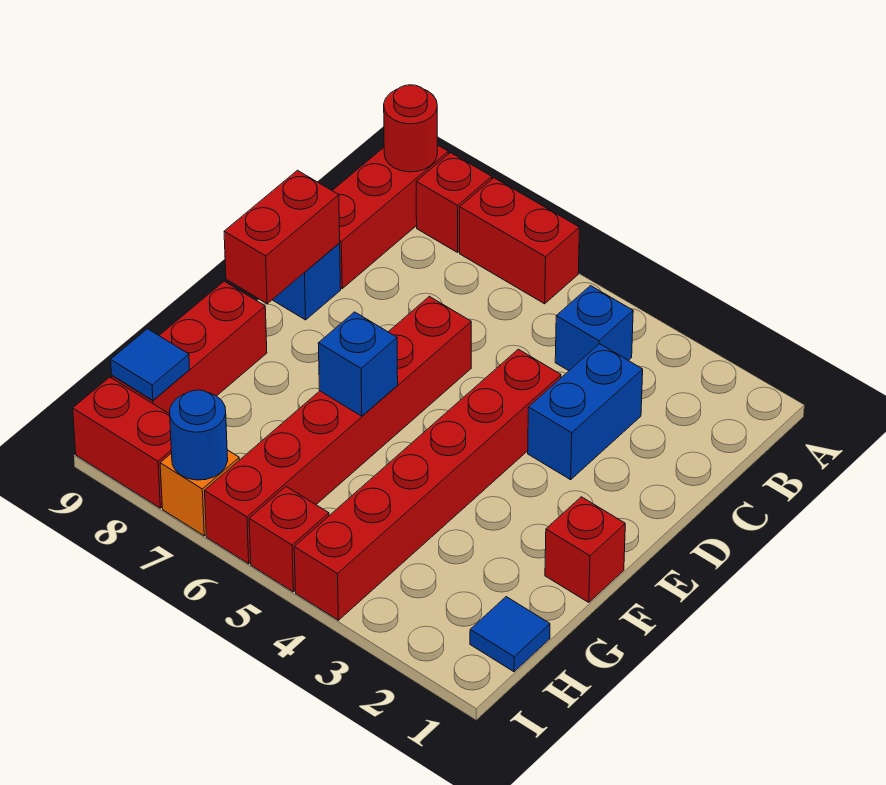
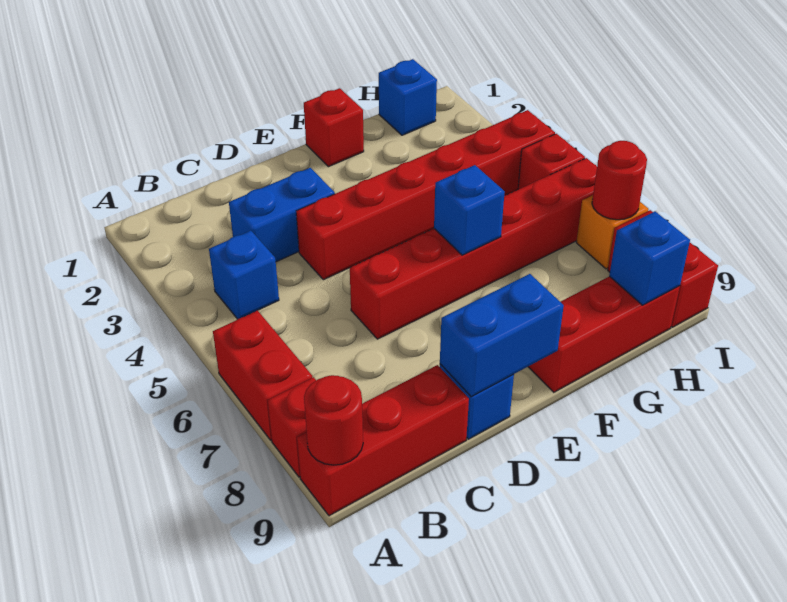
red 1x2 brick [224,170,340,304] -> blue 1x2 brick [440,274,564,397]
blue 1x1 tile [470,597,550,672] -> blue 1x1 brick [379,59,437,135]
blue 1x1 tile [111,329,190,400] -> blue 1x1 brick [609,211,690,305]
blue 1x1 round brick [170,390,228,480] -> red 1x1 round brick [592,141,647,220]

